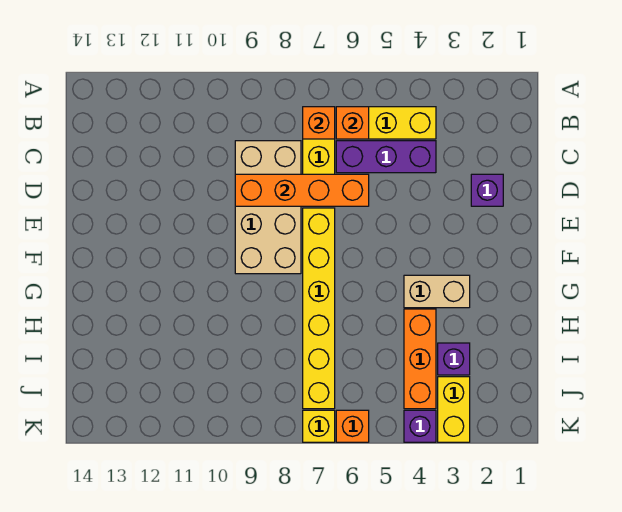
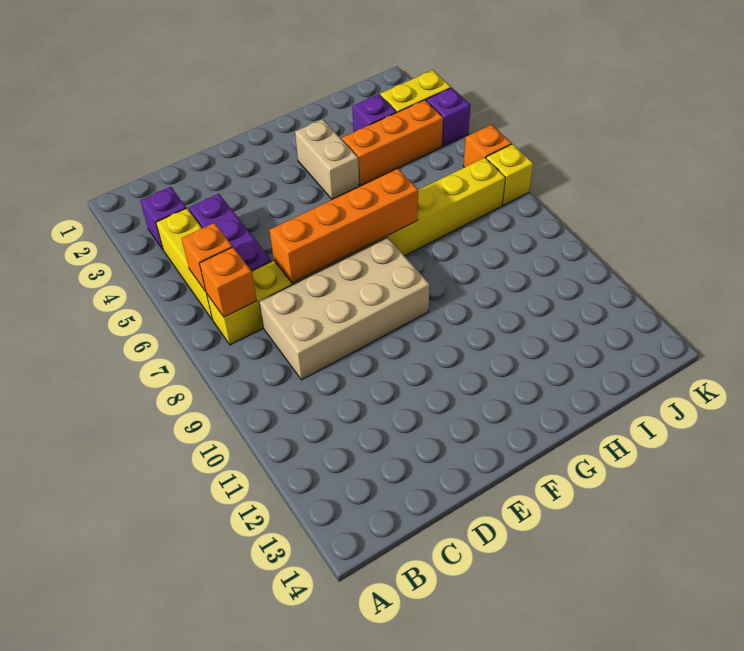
purple 1x1 brick [471,174,503,206] -> purple 1x1 brick moved to [140,187,186,249]
orange 1x4 brick [235,174,369,206] -> orange 1x4 brick turned to [270,169,418,283]

